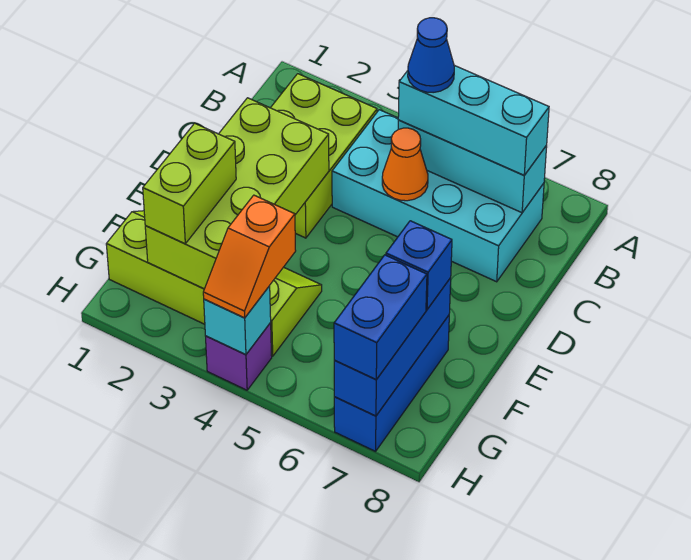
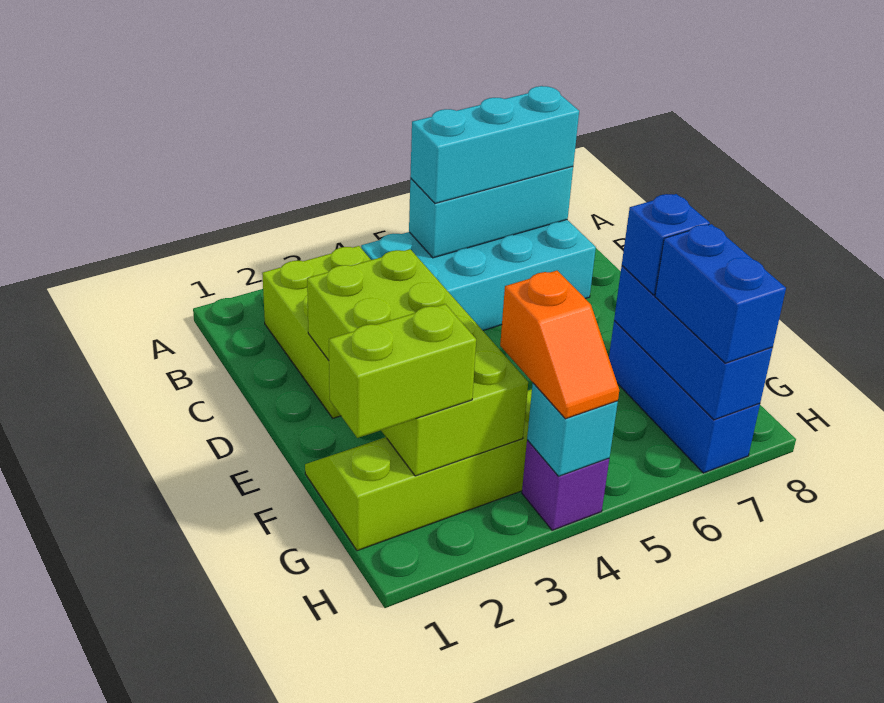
blue 1x1 cone [408,18,454,93] -> none
orange 1x1 cone [382,128,428,201] -> none
lime 1x2 brick [143,123,236,244] -> lime 1x2 brick turned to [329,304,476,438]

